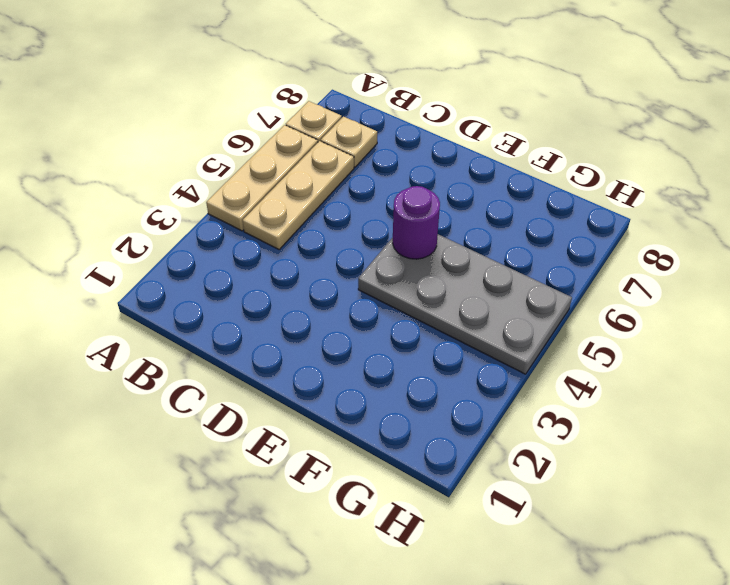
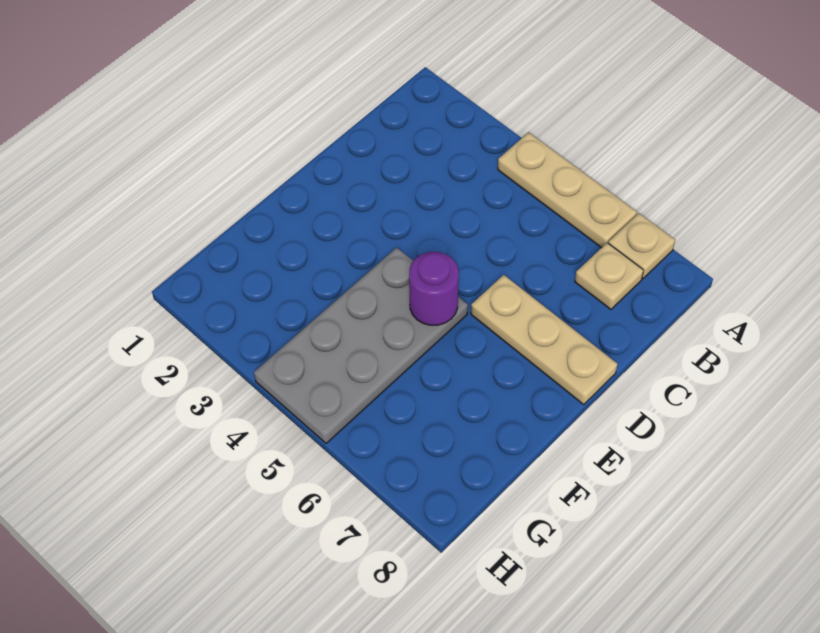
tan 1x3 plate [243,141,354,249] -> tan 1x3 plate moved to [471,275,617,404]

